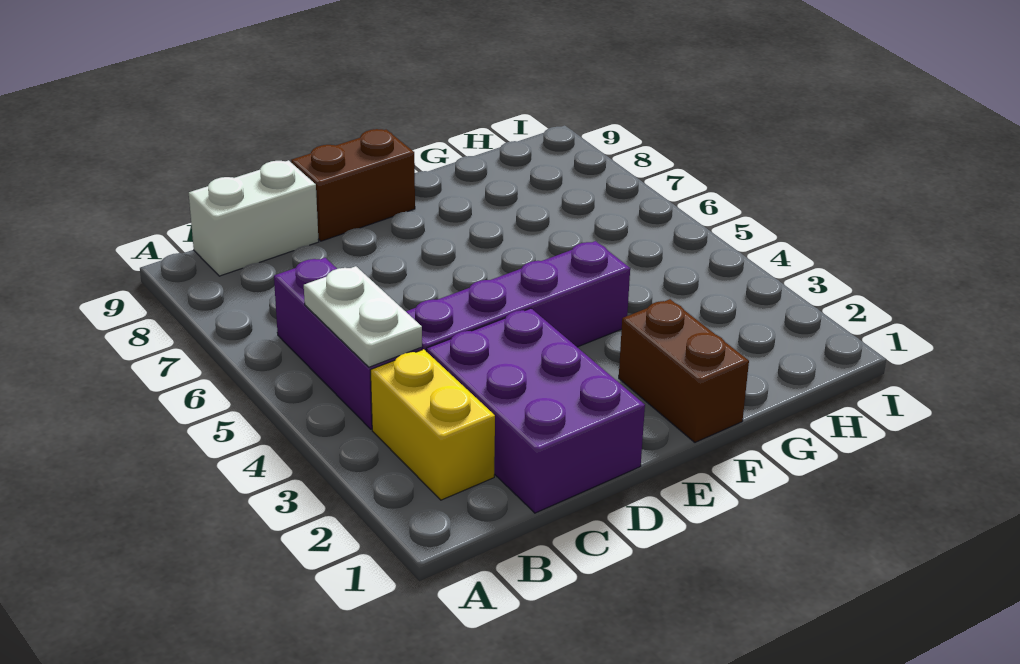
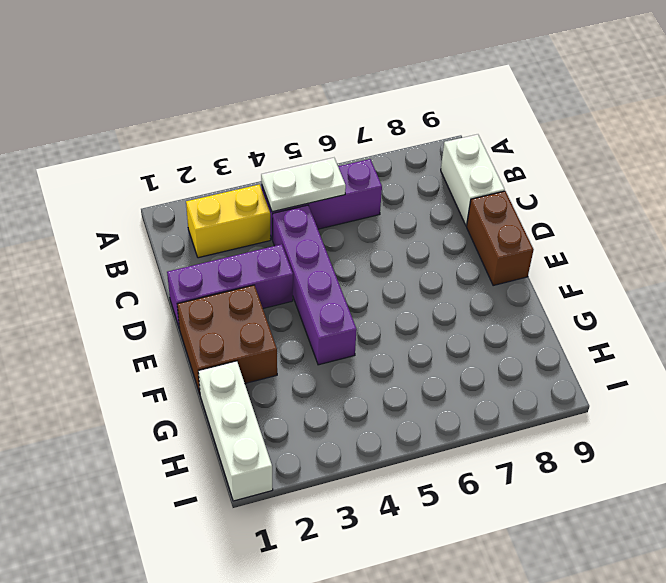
purple 2x3 brick [426,308,645,513] -> purple 1x3 brick [167,244,293,329]
brown 1x2 brick [619,299,749,442] -> brown 2x2 brick [177,285,277,393]
none -> white 1x3 brick [198,361,273,501]

